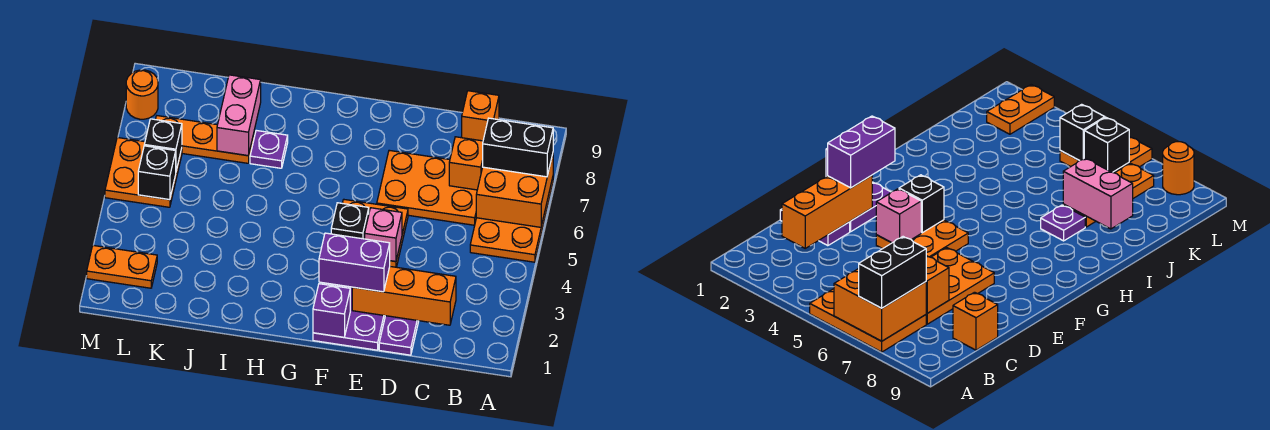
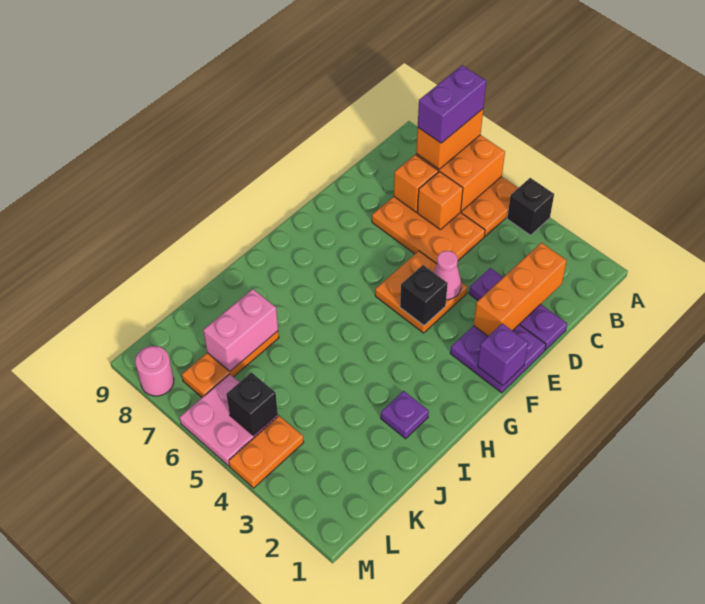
black 1x2 brick [483,118,553,177] -> orange 1x2 brick [416,109,483,169]
orange 2x3 plate [377,150,477,225] -> orange 2x3 plate turned to [372,197,485,264]
orange 1x1 brick [462,91,499,141] -> orange 1x1 brick moved to [417,172,463,230]
purple 1x2 plate [379,316,419,355] -> purple 1x3 plate [469,268,567,350]
purple 1x2 brick [319,233,390,292] -> purple 1x2 brick moved to [418,65,486,143]
pink 1x1 brick [365,208,402,261] -> pink 1x1 cone [433,251,461,300]
purple 1x1 plate [250,130,288,168] -> purple 1x1 plate moved to [381,391,429,439]
pink 1x2 brick [217,75,261,156] -> pink 1x2 brick turned to [203,289,278,371]
orange 1x2 plate [87,246,157,288] -> orange 1x2 plate moved to [229,416,304,488]
orange 2x2 plate [105,138,182,207] -> pink 2x2 plate [180,374,278,466]
black 1x1 brick [144,119,182,171] -> black 1x1 brick moved to [507,178,554,235]
orange 1x1 round brick [126,70,158,119] -> pink 1x1 round brick [135,346,174,396]

